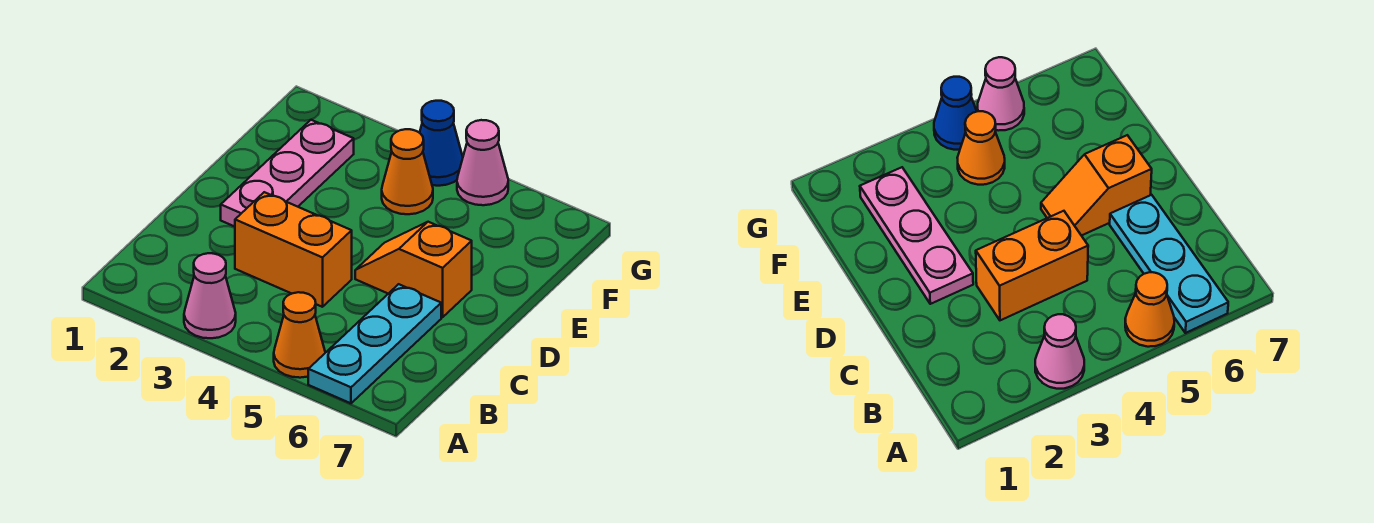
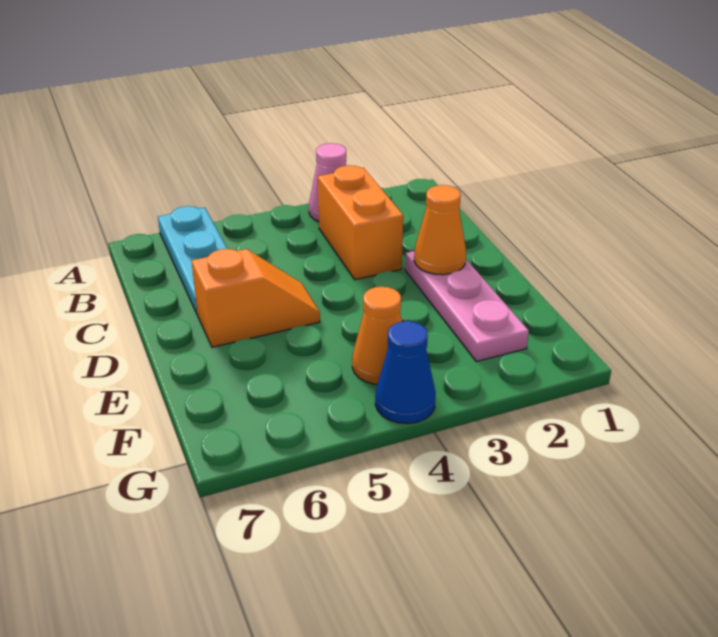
orange 1x1 cone [274,292,325,378] -> orange 1x1 cone moved to [414,185,466,275]
orange 1x2 brick [235,192,352,307] -> orange 1x2 brick turned to [318,165,403,280]
pink 1x1 cone [457,120,508,205] -> none

